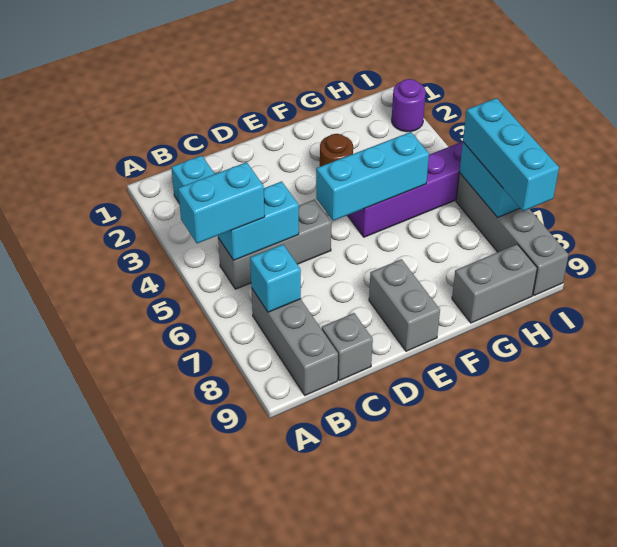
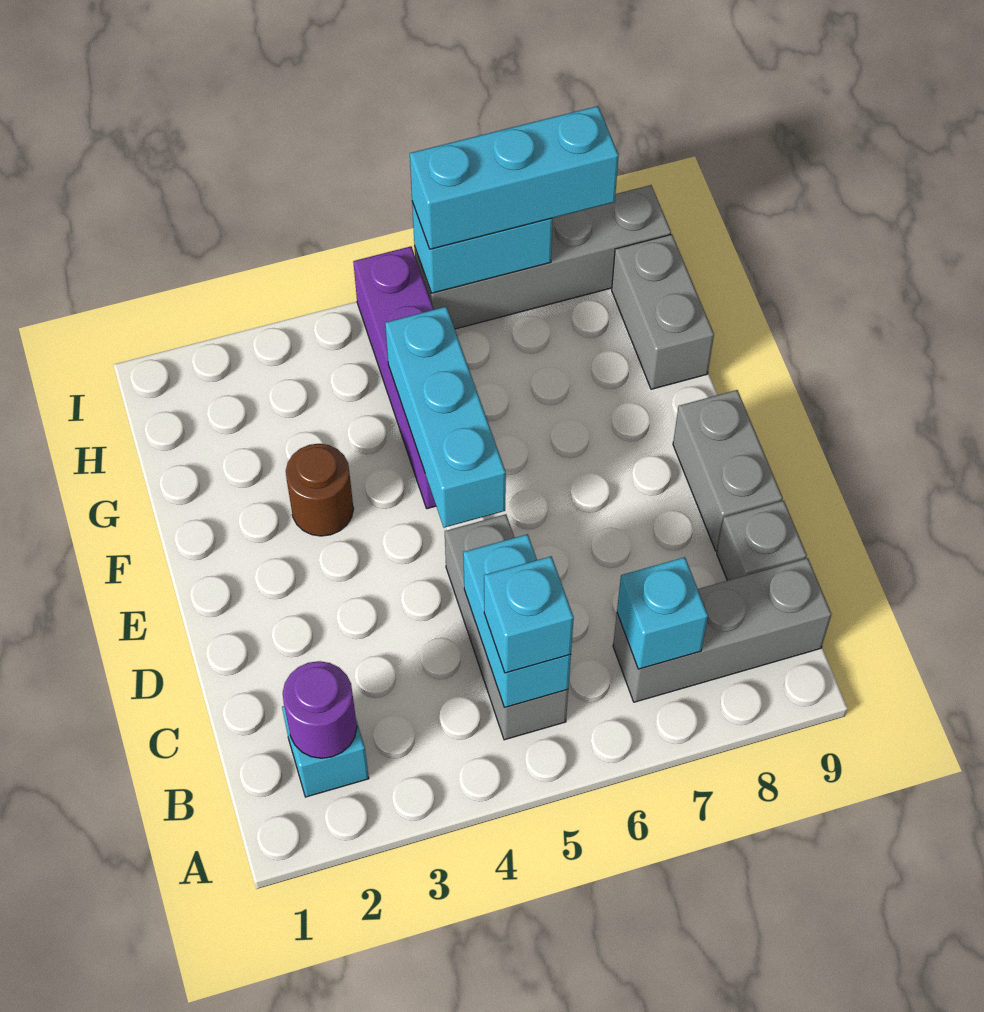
cyan 1x2 brick [178,162,265,243] -> cyan 1x1 brick [484,556,574,673]
grey 1x2 brick [369,259,440,351] -> grey 1x2 brick turned to [673,390,783,551]
purple 1x1 round brick [392,79,426,132] -> purple 1x1 round brick moved to [283,661,357,758]

